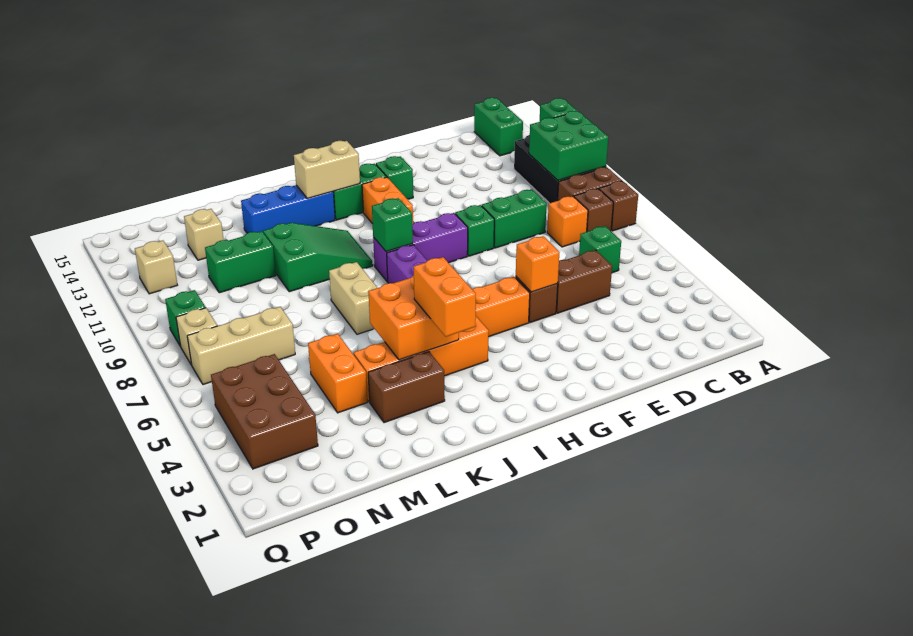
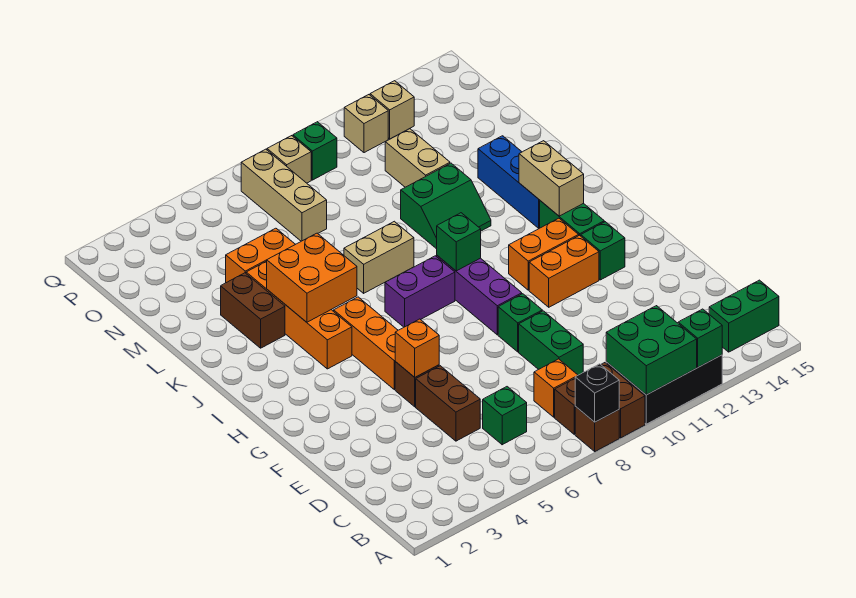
none -> black 1x1 brick [575,364,619,422]
orange 1x2 brick [414,257,476,337] -> orange 1x2 brick moved to [529,235,599,307]
green 2x3 slope [263,223,373,292] -> green 2x2 slope [401,163,491,249]
green 1x2 brick [205,231,276,293] -> tan 1x2 brick [385,129,450,187]
tan 1x1 brick [184,209,224,260] -> tan 1x1 brick moved to [344,95,388,153]
brown 2x3 brick [211,354,318,469] -> none

